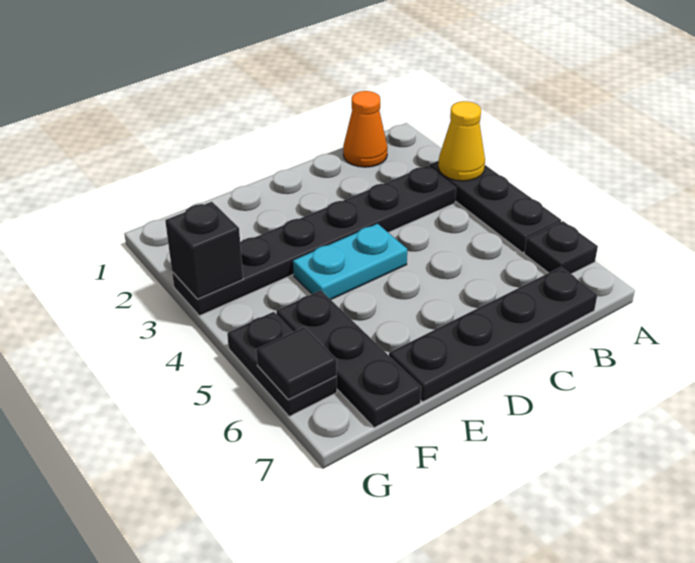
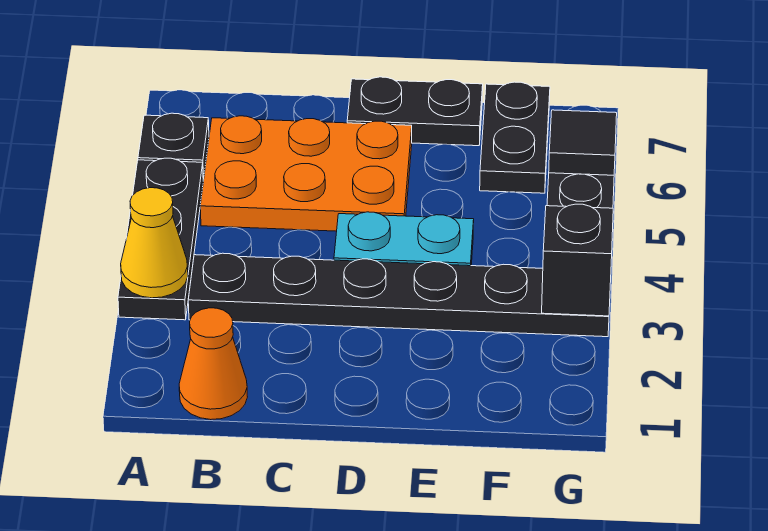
none -> orange 2x3 plate [200,116,412,231]
black 1x4 plate [389,267,597,402] -> black 1x2 plate [347,77,483,146]
black 1x3 plate [276,290,421,428] -> black 1x2 plate [480,82,550,193]

